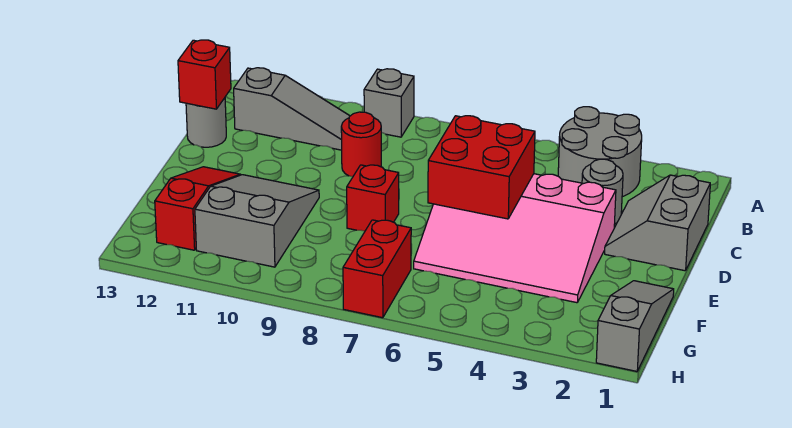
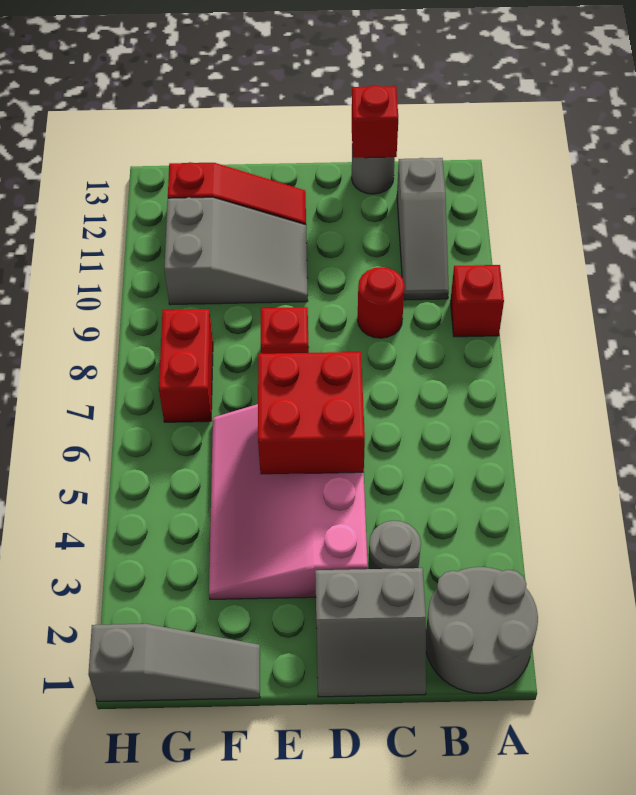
grey 2x2 round brick [558,107,642,197] -> grey 2x2 round brick moved to [426,567,538,693]
grey 1x1 brick [364,69,414,137] -> red 1x1 brick [450,265,504,337]
grey 2x2 slope [605,175,710,271] -> grey 2x2 slope turned to [315,568,426,697]
red 1x2 brick [343,220,411,318] -> red 1x2 brick turned to [159,309,213,422]

